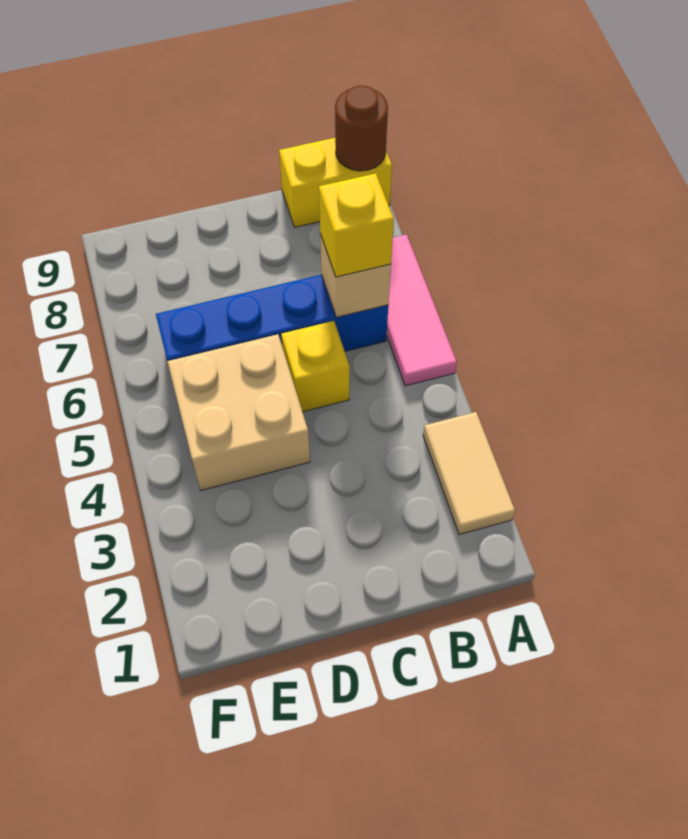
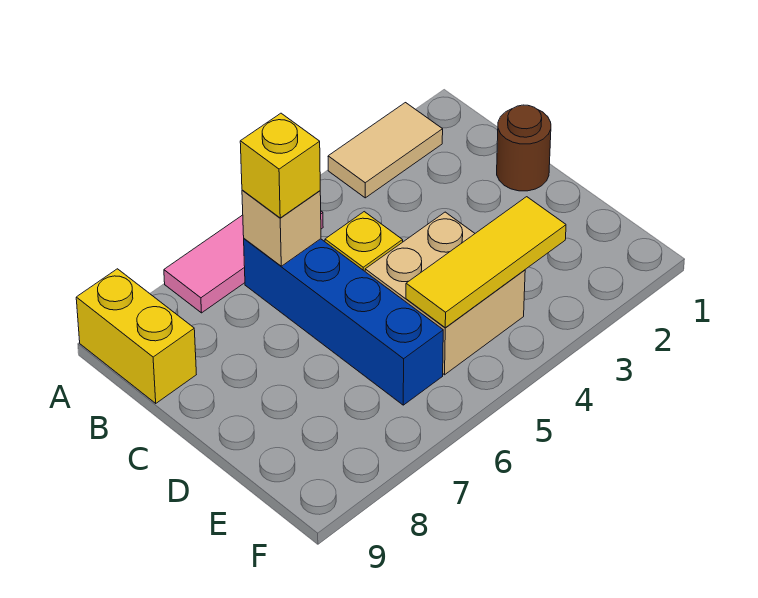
brown 1x1 round brick [335,86,388,171] -> brown 1x1 round brick moved to [497,105,551,191]
none -> yellow 1x3 tile [406,197,566,328]

